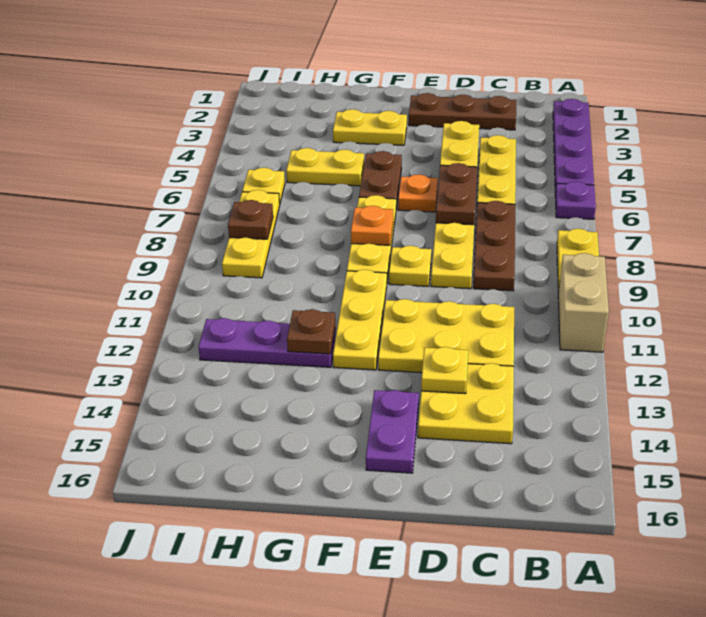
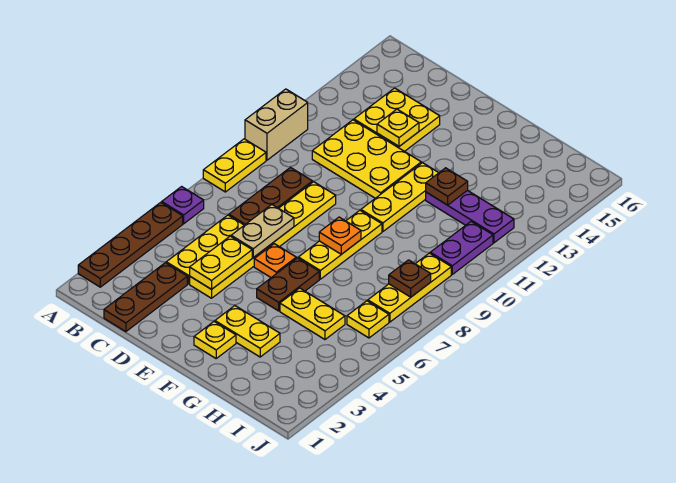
purple 1x4 plate [553,99,594,193] -> brown 1x4 plate [78,202,183,287]
brown 1x3 plate [409,93,516,130] -> brown 1x3 plate turned to [104,263,187,332]
brown 1x2 plate [436,163,477,225] -> tan 1x2 plate [231,205,294,257]
yellow 1x1 plate [389,246,431,286] -> yellow 1x1 plate moved to [194,322,236,358]
purple 1x2 plate [366,390,419,473] -> purple 1x2 plate moved to [430,222,493,274]

